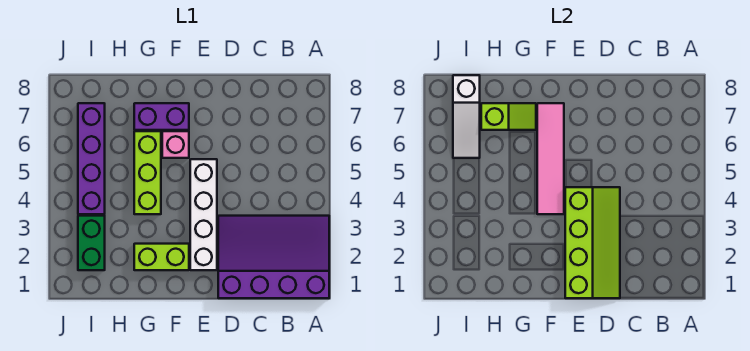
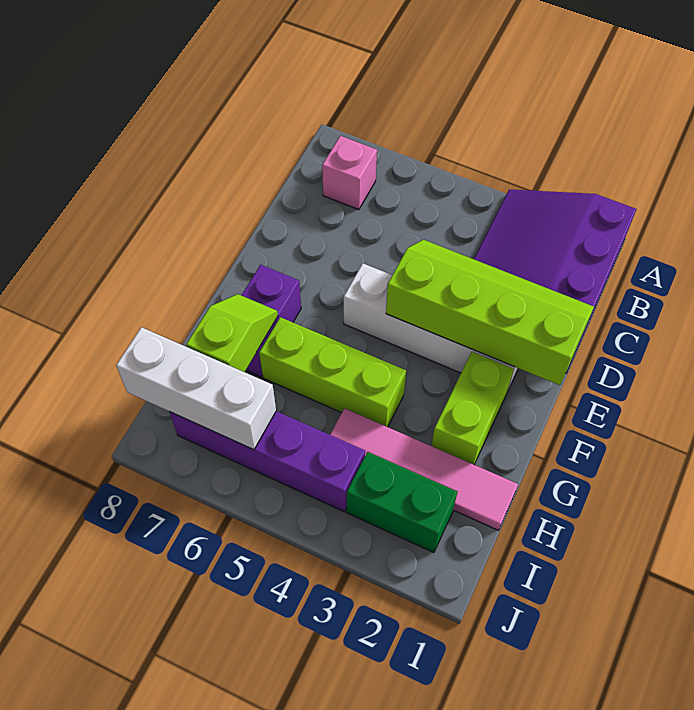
pink 1x4 tile [537,103,564,214] -> pink 1x4 tile moved to [330,408,518,530]
pink 1x1 brick [162,131,189,158] -> pink 1x1 brick moved to [322,136,377,210]
white 1x3 slope [453,75,480,158] -> white 1x3 brick [116,327,276,450]

